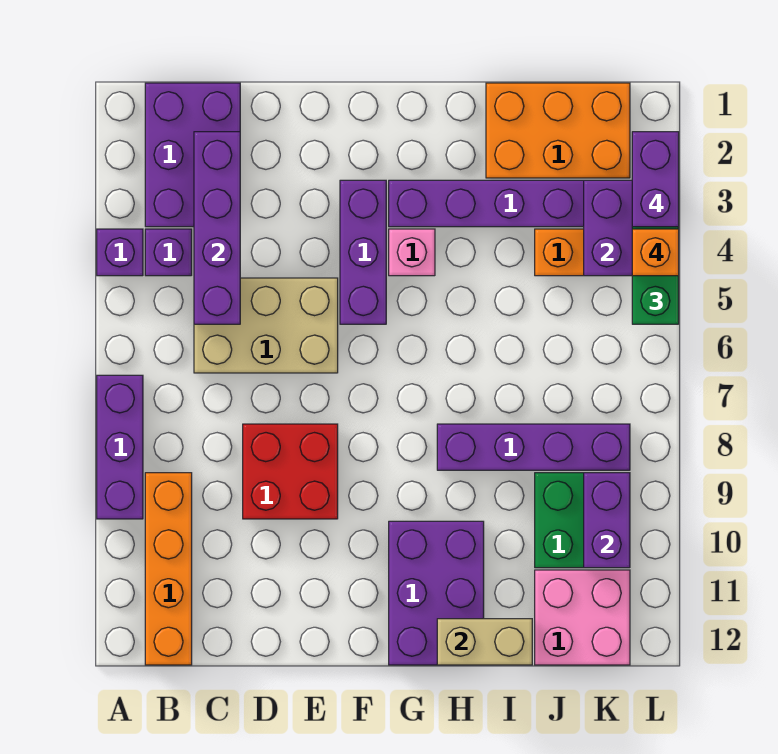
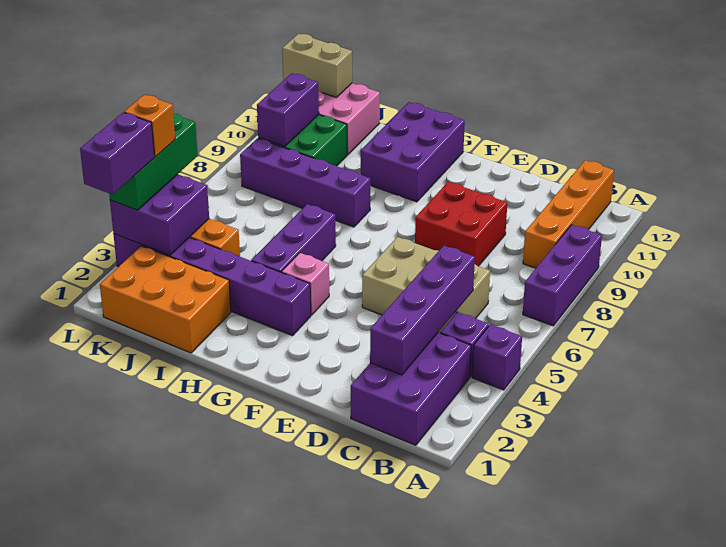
purple 1x3 brick [340,180,386,324] -> purple 1x3 brick moved to [251,204,336,272]
tan 1x2 brick [437,619,532,665] -> tan 1x2 brick moved to [282,34,352,98]

